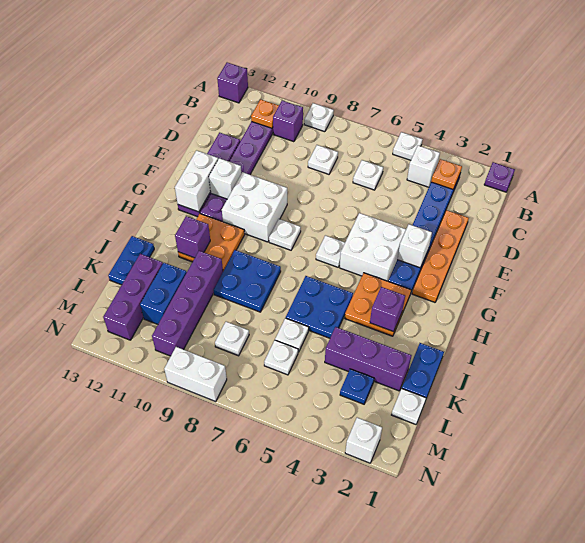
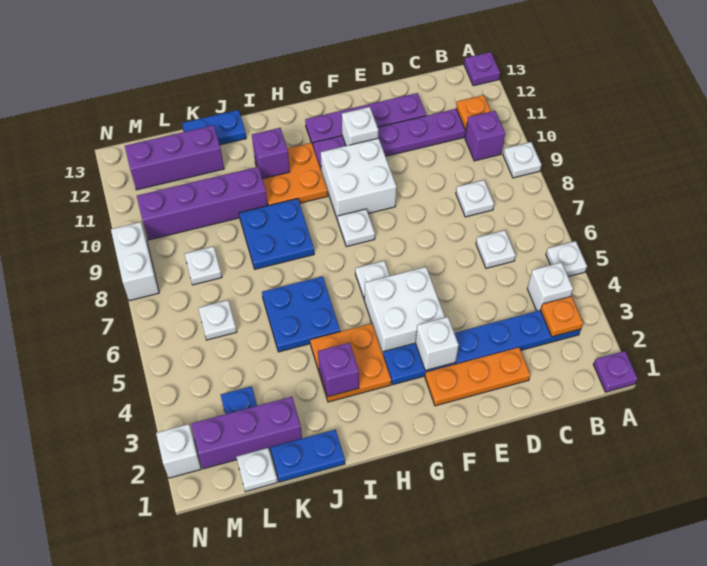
purple 1x1 brick [217,63,248,103] -> purple 1x1 plate [464,52,500,86]
orange 1x4 plate [412,210,469,302] -> orange 1x3 plate [425,347,530,406]
white 1x2 brick [175,150,218,212] -> none
purple 1x3 brick [325,327,412,391] -> purple 1x3 brick turned to [191,397,302,469]
white 1x1 plate [275,318,309,352] -> none
blue 1x2 brick [140,263,187,324] -> none

